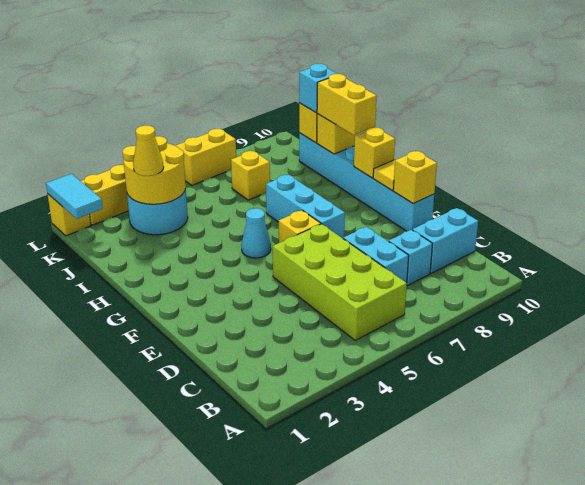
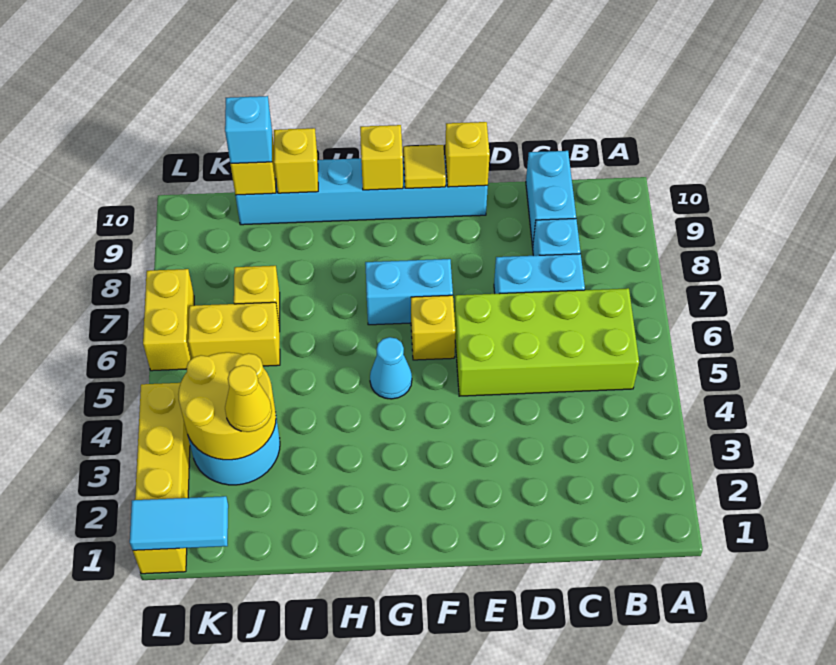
cyan 1x3 brick [266,174,345,238] -> cyan 1x2 brick [365,259,453,325]
yellow 1x2 brick [317,74,377,135] -> yellow 1x2 brick moved to [188,302,280,366]

